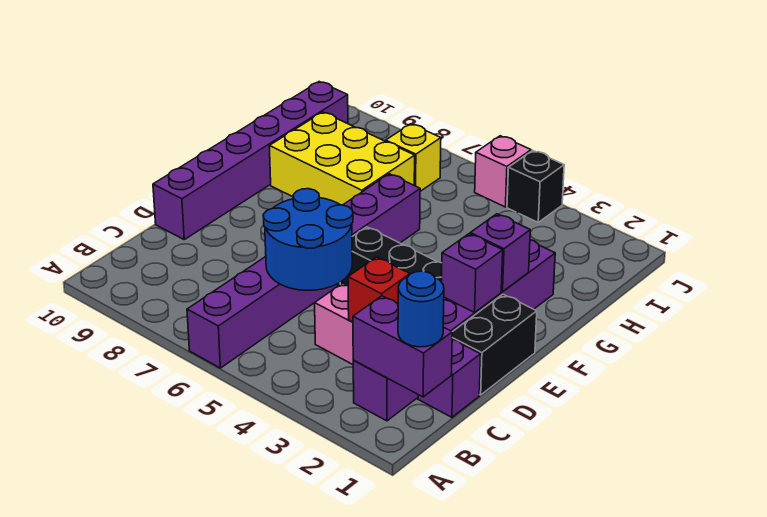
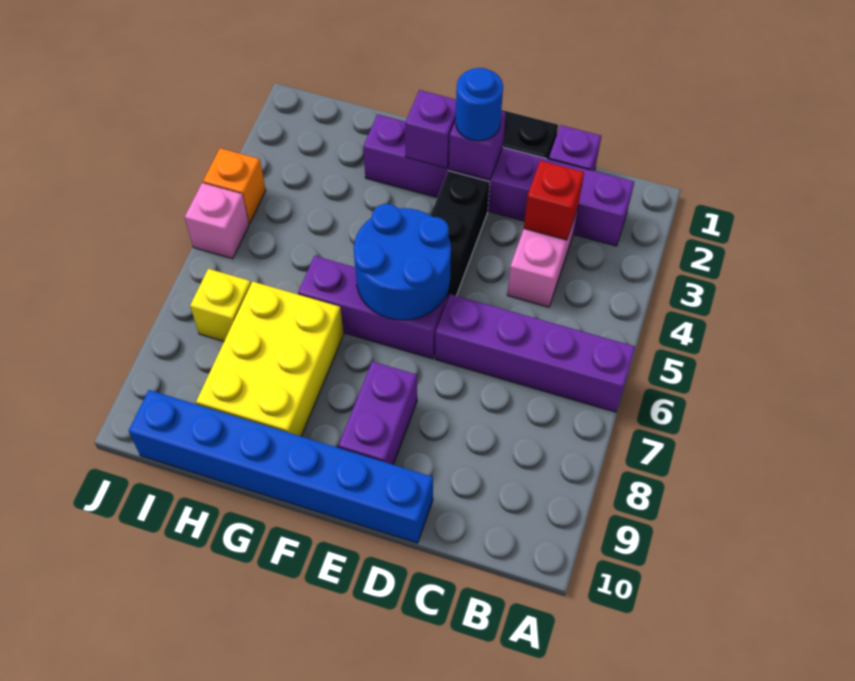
purple 1x2 brick [353,296,452,397] -> purple 1x2 brick moved to [338,362,417,465]
blue 1x1 round brick [398,271,444,347] -> blue 1x1 round brick moved to [456,68,503,141]
blue 2x2 round brick [263,189,353,290] -> blue 2x2 round brick moved to [354,204,451,320]
purple 1x6 brick [153,82,348,239] -> blue 1x6 brick [129,390,433,543]
black 1x1 brick [507,151,564,222] -> orange 1x1 brick [203,148,266,223]

